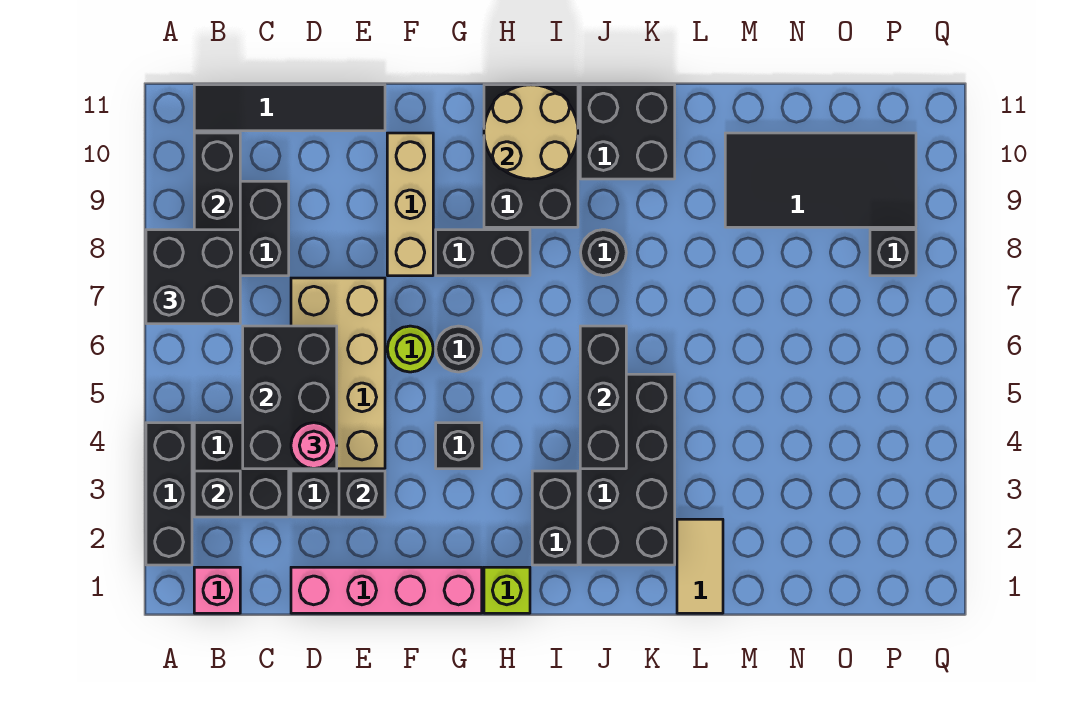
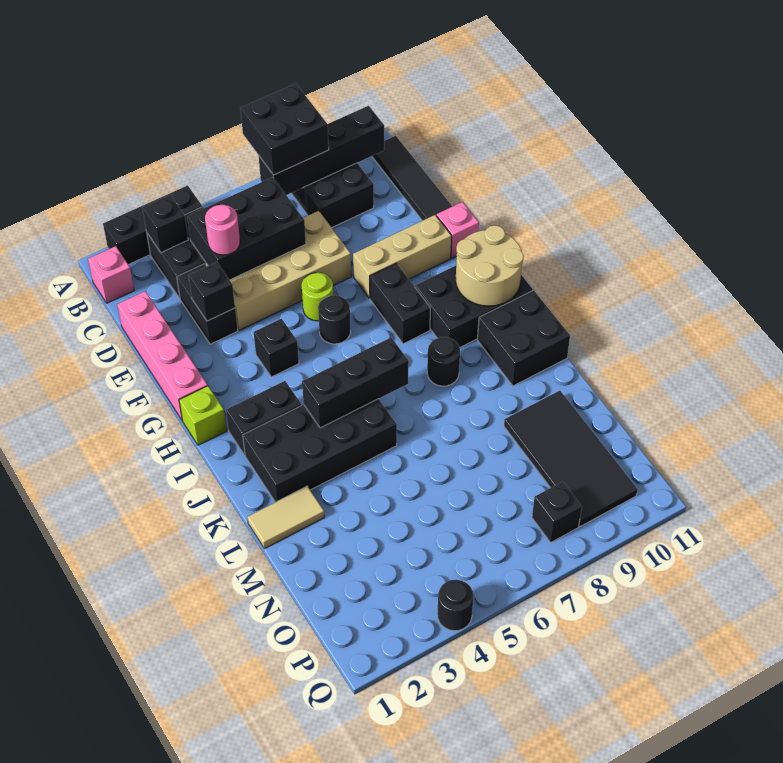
none -> pink 1x1 brick [436,202,479,258]
none -> black 1x1 round brick [437,580,473,631]

